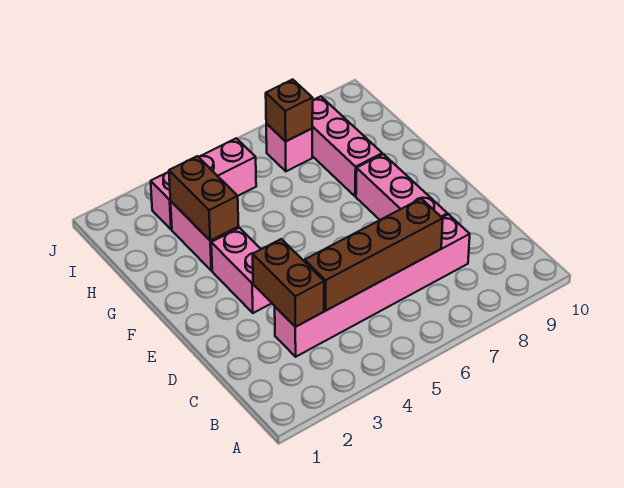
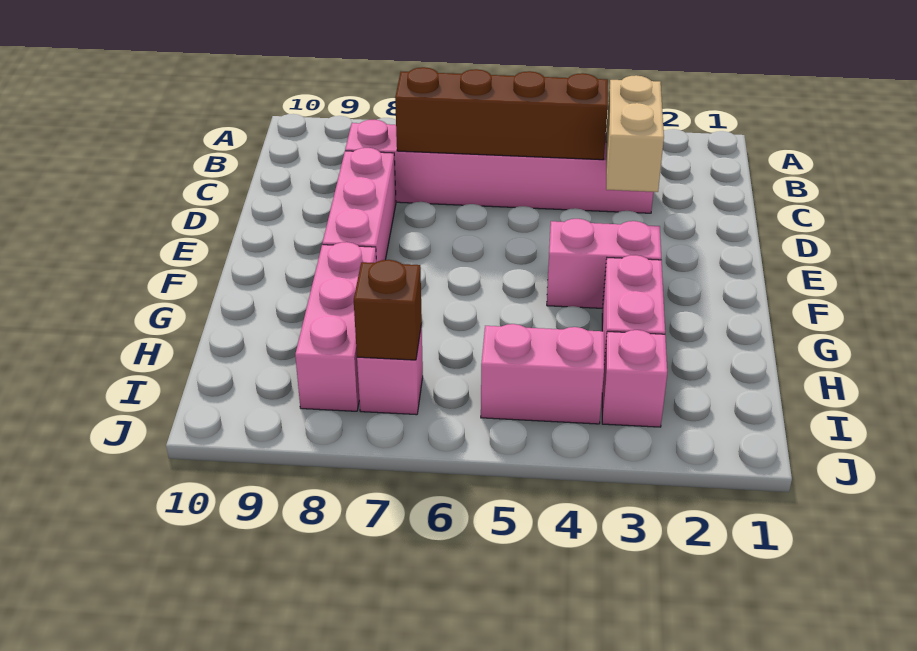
brown 1x2 brick [253,239,324,327] -> tan 1x2 brick [606,75,664,192]
pink 1x2 brick [211,228,272,313] -> pink 1x2 brick turned to [547,219,661,308]
brown 1x2 brick [169,156,239,241] -> none

